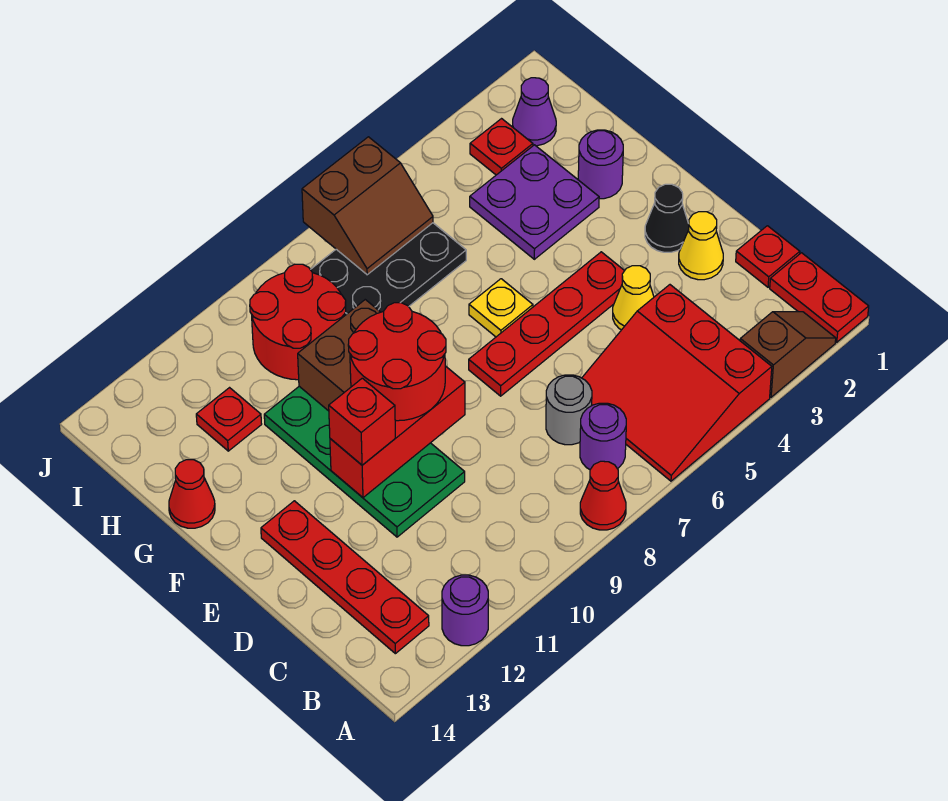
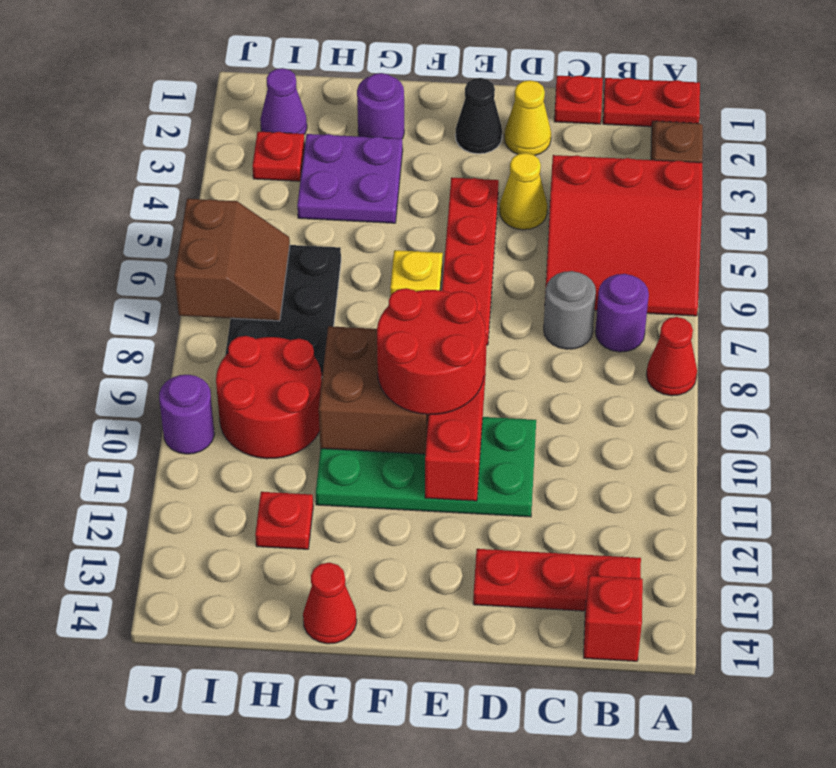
purple 1x1 round brick [442,575,488,646] -> purple 1x1 round brick moved to [159,375,214,454]
red 1x4 plate [261,501,429,654] -> red 1x3 plate [473,549,641,611]
red 1x1 brick [329,378,395,465] -> red 1x1 brick moved to [584,576,643,661]

